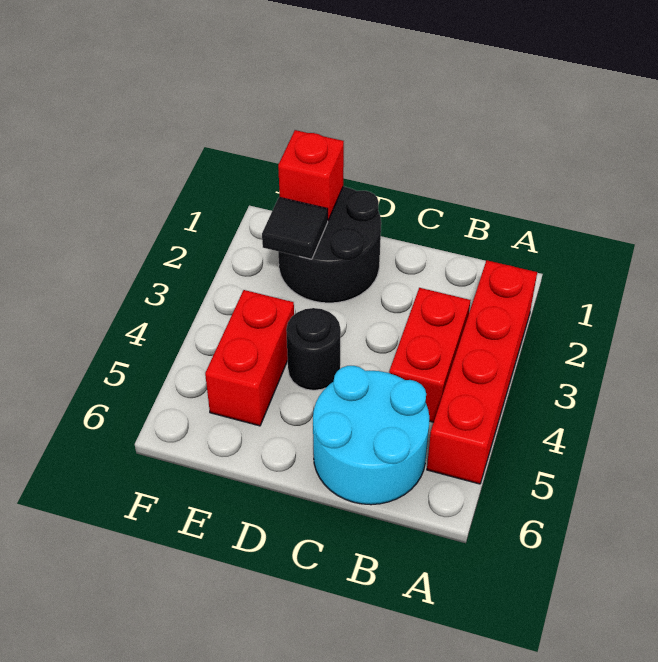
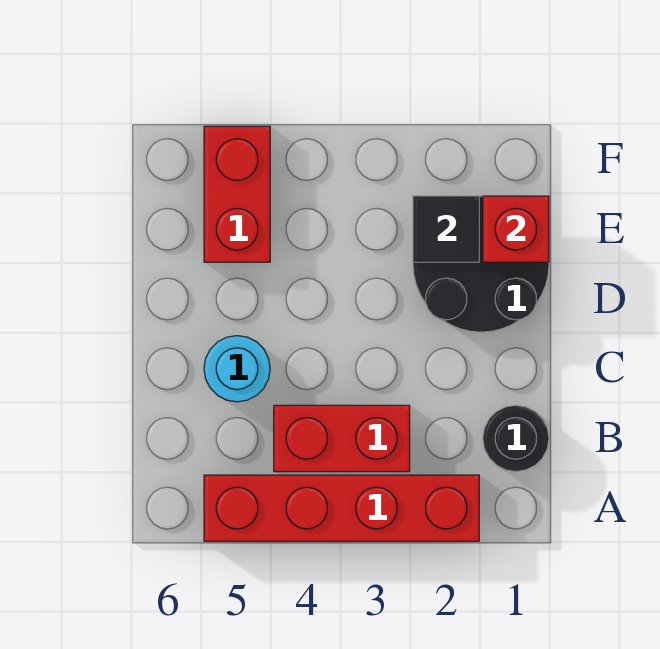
cyan 2x2 round brick [313,366,429,505] -> cyan 1x1 round brick [204,336,270,402]
black 1x1 round brick [286,308,341,390] -> black 1x1 round brick moved to [483,405,549,472]
red 1x2 brick [205,290,294,426] -> red 1x2 brick turned to [204,126,270,262]

